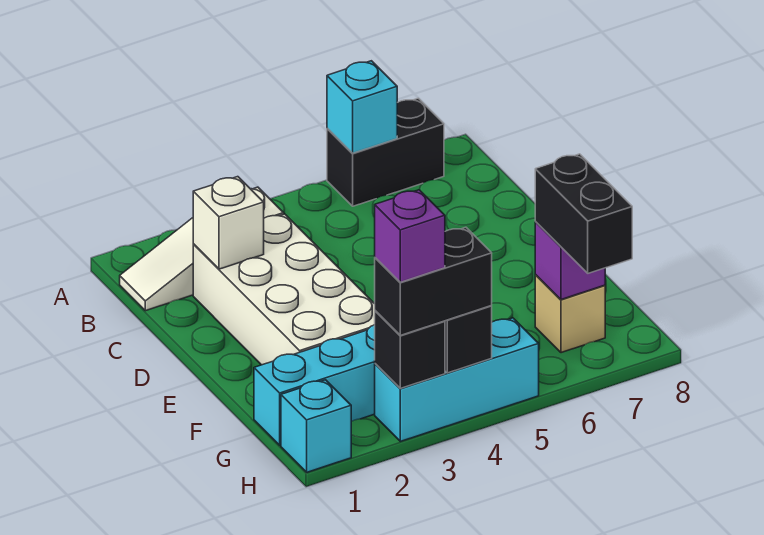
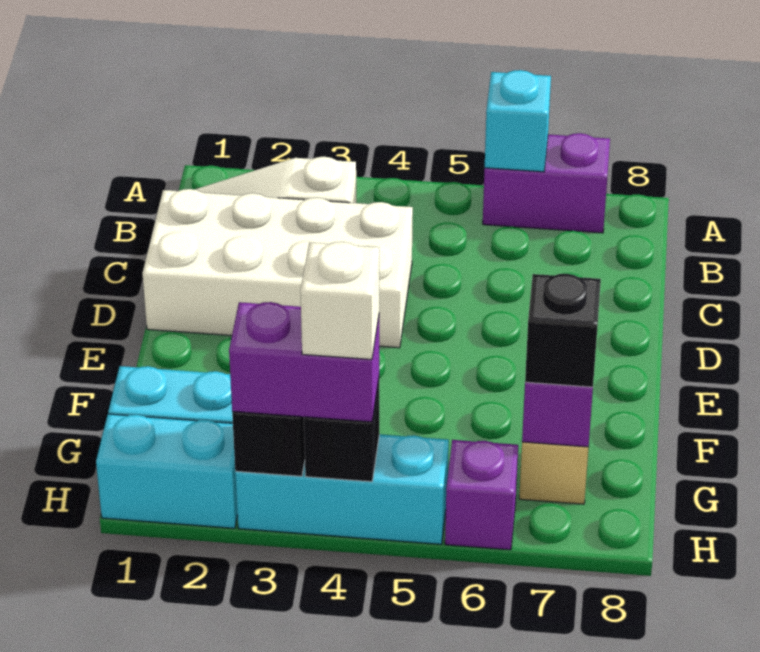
black 1x2 brick [327,98,444,206] -> purple 1x2 brick [483,133,610,233]
white 2x4 brick [193,214,375,365] -> white 2x4 brick turned to [142,189,413,348]
white 1x1 brick [193,177,264,269] -> white 1x1 brick moved to [300,242,379,359]
black 1x2 brick [535,154,632,273] -> black 1x1 brick [525,274,601,387]
cyan 1x1 brick [281,380,351,472] -> cyan 1x2 brick [96,414,238,528]
black 1x2 brick [375,227,492,335] -> purple 1x2 brick [229,302,379,422]
purple 1x1 brick [375,190,445,282] -> purple 1x1 brick moved to [445,440,518,550]

